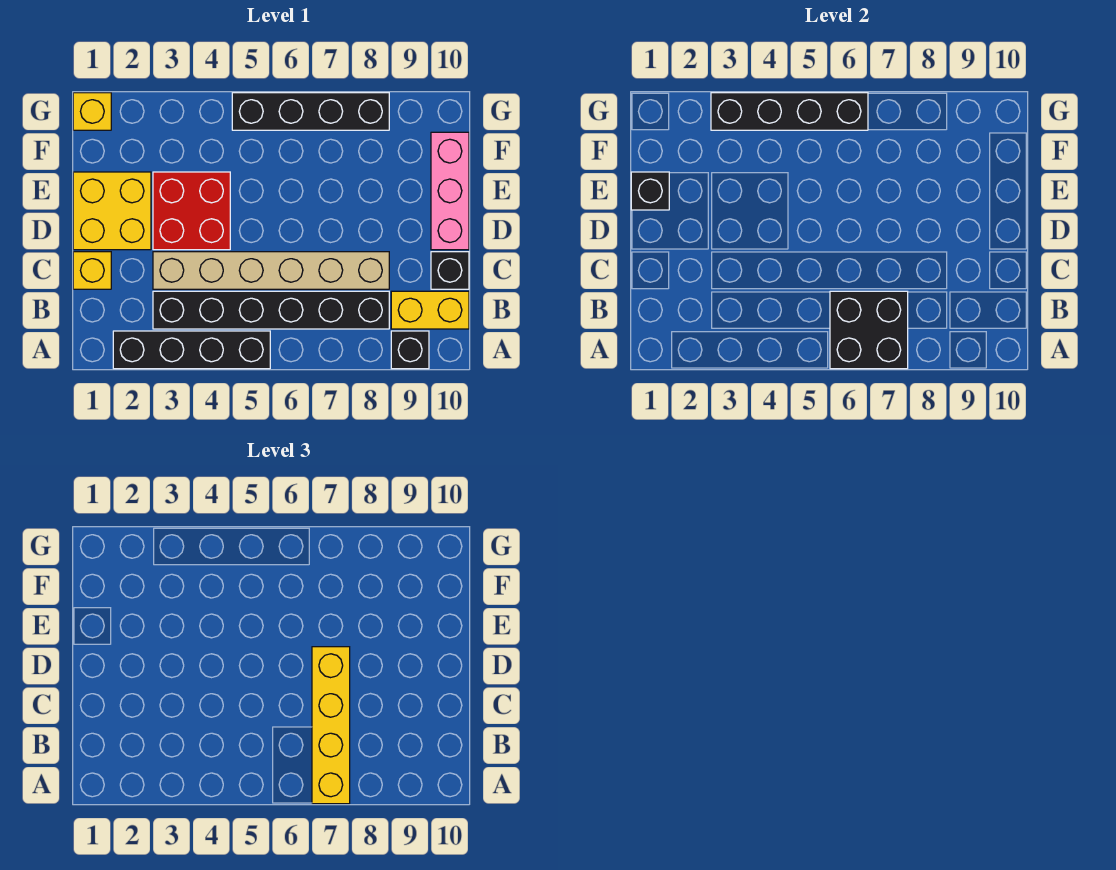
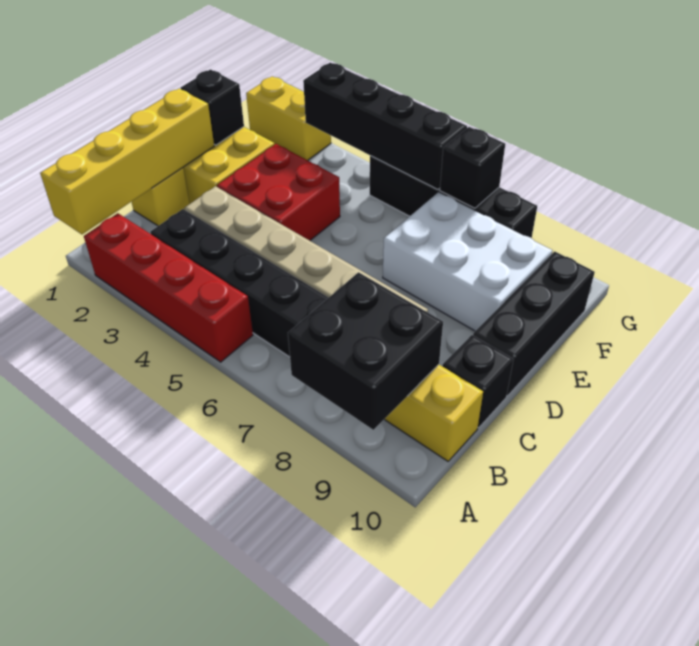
black 1x4 brick [113,331,270,369] -> red 1x4 brick [84,213,253,362]
black 2x2 brick [830,291,908,369] -> black 2x2 brick moved to [288,272,443,430]
yellow 1x4 brick [312,647,350,804] -> yellow 1x4 brick moved to [40,88,214,234]
black 1x1 brick [391,331,429,369] -> black 1x1 brick moved to [440,127,505,208]
pink 1x3 brick [431,132,469,250] -> black 1x3 brick [473,251,595,396]
none -> white 2x3 brick [383,192,552,331]
yellow 1x1 brick [73,93,111,130] -> yellow 1x2 brick [246,76,331,160]

